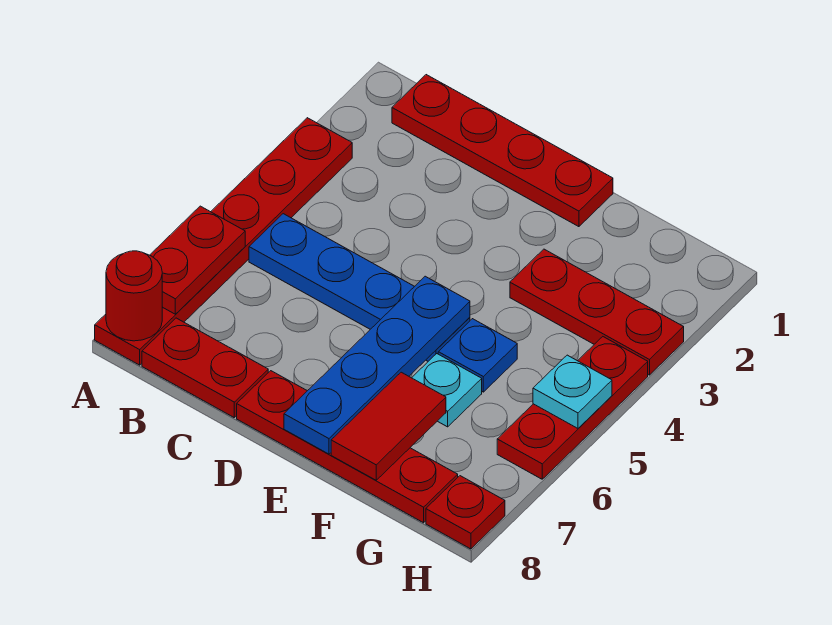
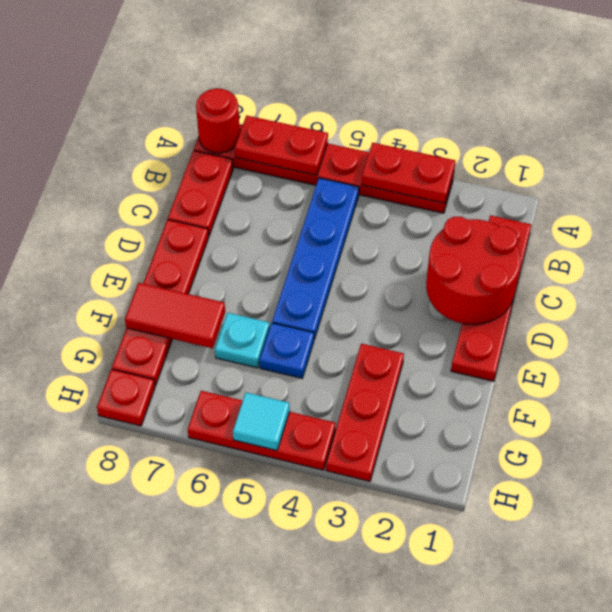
none -> red 1x2 plate [362,143,455,203]
none -> red 2x2 round brick [426,217,521,325]
blue 1x4 plate [284,276,470,454] -> none
cyan 1x1 plate [533,355,612,428] -> cyan 1x1 tile [233,393,290,450]

